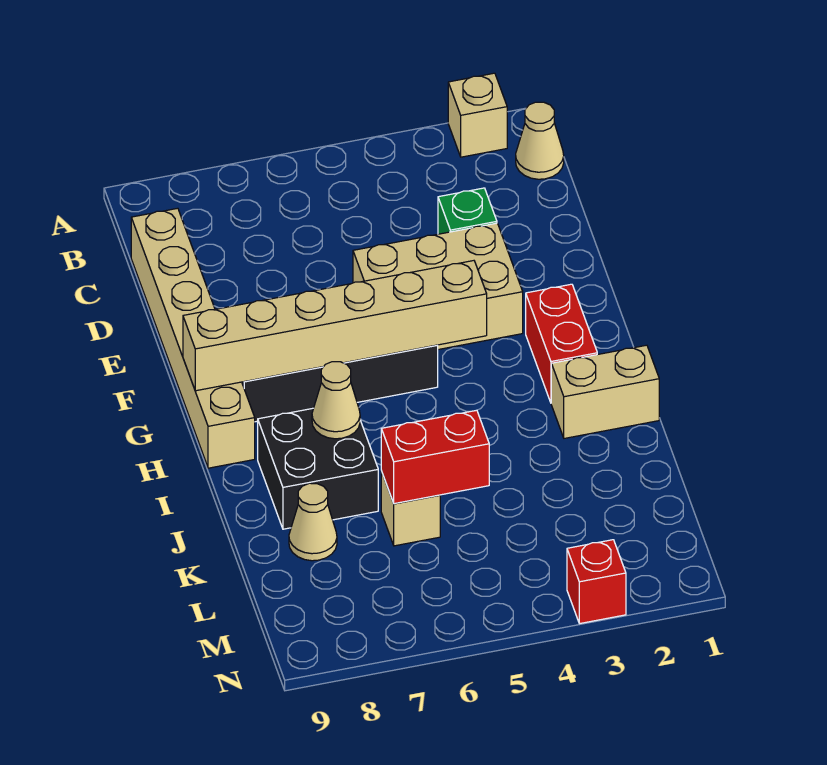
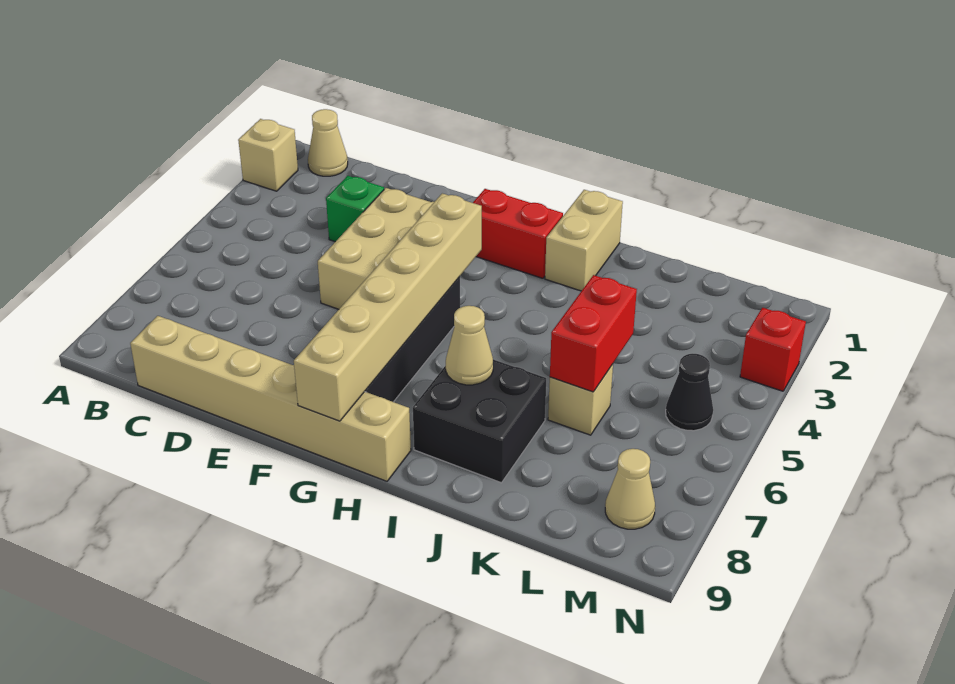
tan 1x1 cone [289,483,337,561] -> tan 1x1 cone moved to [605,449,655,529]
none -> black 1x1 cone [666,354,713,431]

